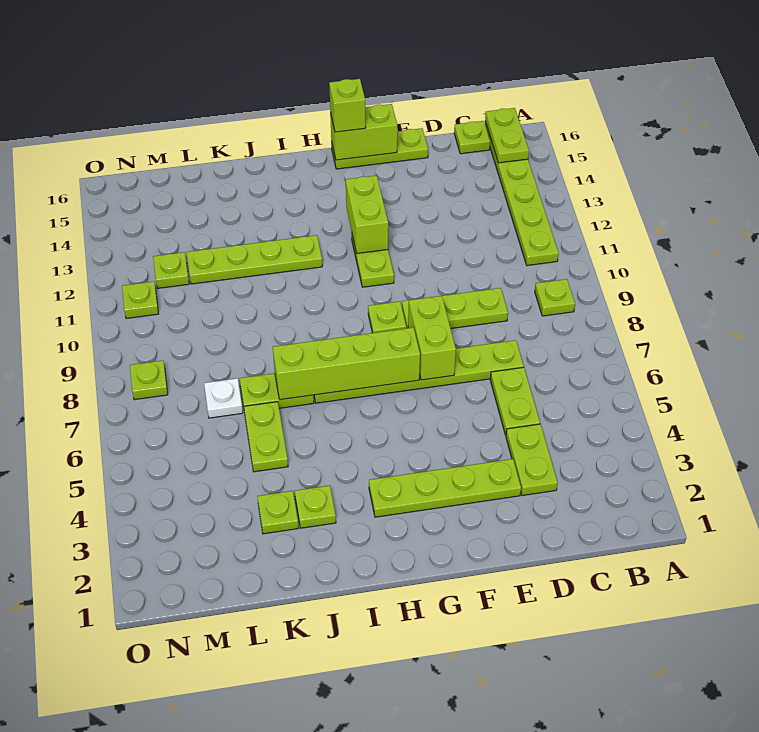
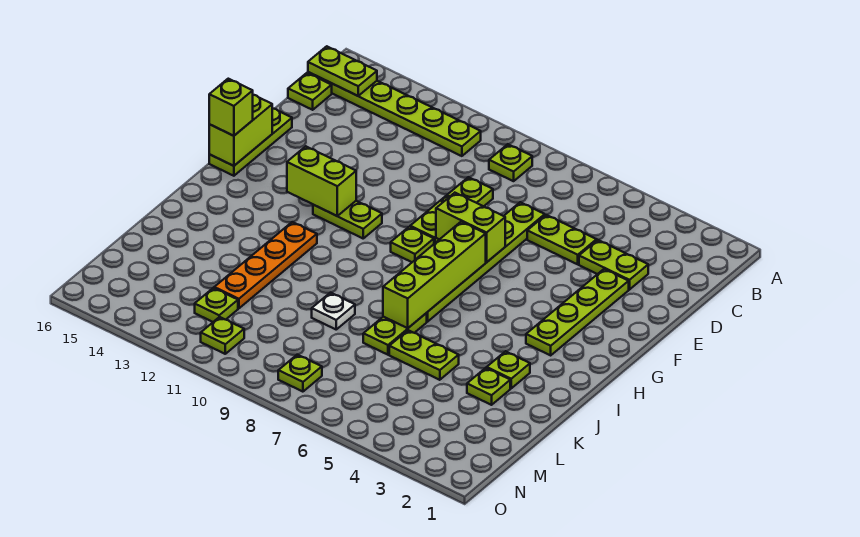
lime 1x4 plate [187,235,322,284] -> orange 1x4 plate [214,222,317,308]
white 1x1 plate [204,378,243,418] -> white 1x1 plate moved to [312,293,355,329]

